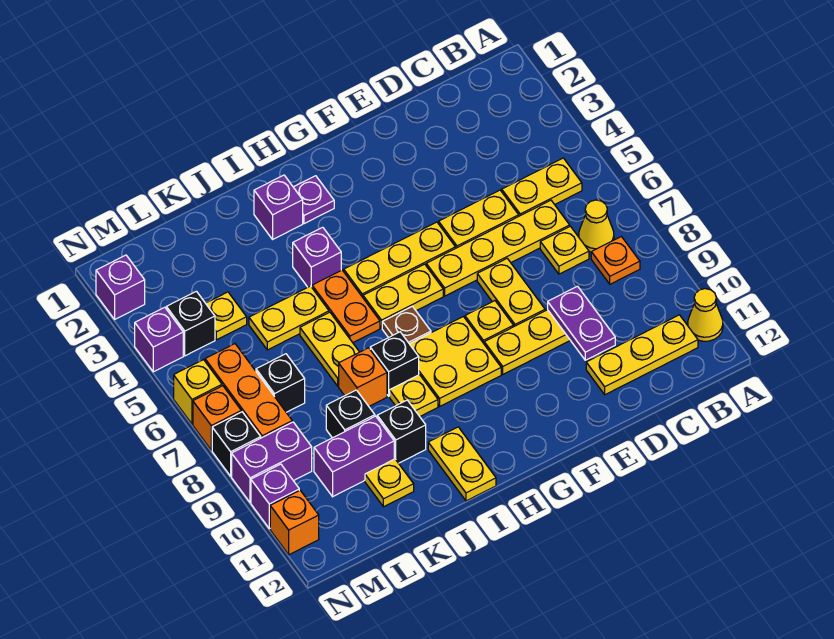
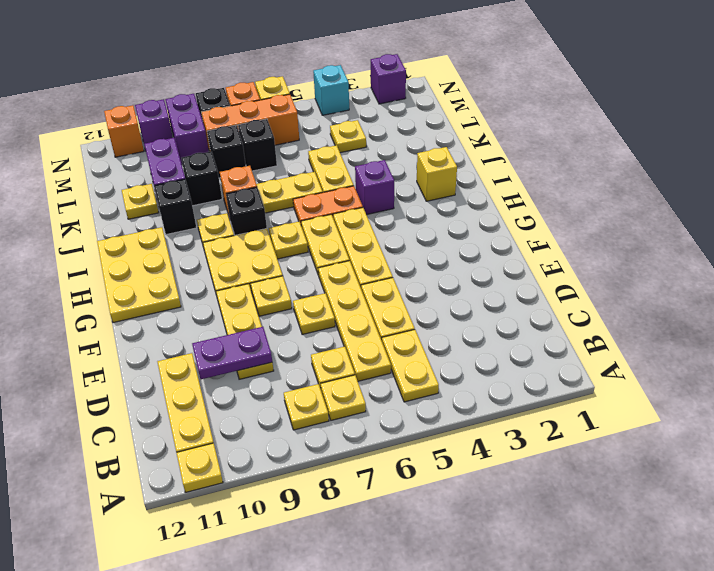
yellow 1x1 cone [688,289,723,341] -> yellow 1x1 plate [177,443,223,492]
yellow 1x1 cone [579,200,614,252] -> yellow 1x1 plate [321,375,366,420]
orange 1x1 plate [591,237,640,284] -> yellow 1x1 plate [284,384,329,430]
yellow 1x2 plate [477,259,545,326] -> yellow 1x1 plate [293,293,335,335]
purple 1x1 plate [294,176,334,224] -> none
brown 1x1 plate [382,306,431,344] -> yellow 1x1 plate [269,222,308,259]
purple 1x1 brick [254,175,303,239] -> yellow 1x1 brick [417,147,457,201]
yellow 1x2 plate [428,427,496,501] -> yellow 2x3 plate [97,227,181,323]
black 1x1 brick [166,291,215,356] -> black 1x1 brick moved to [207,125,246,178]
purple 1x1 brick [135,307,183,372] -> cyan 1x1 brick [313,65,349,115]

